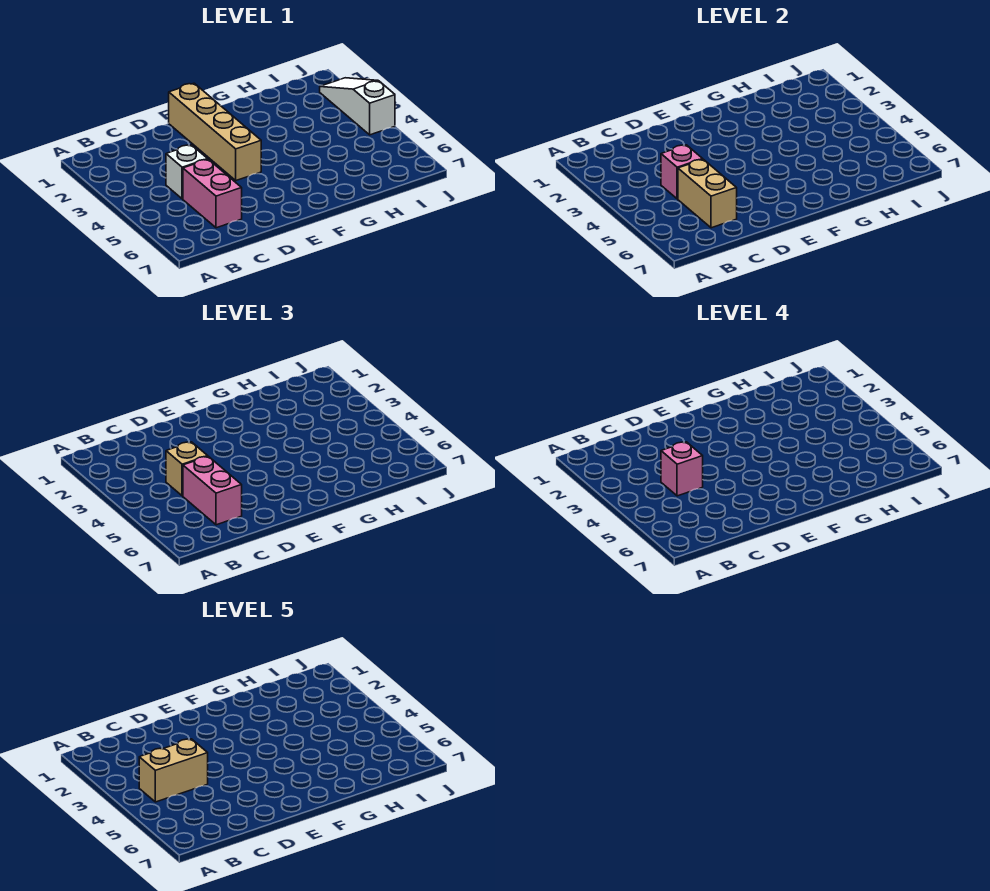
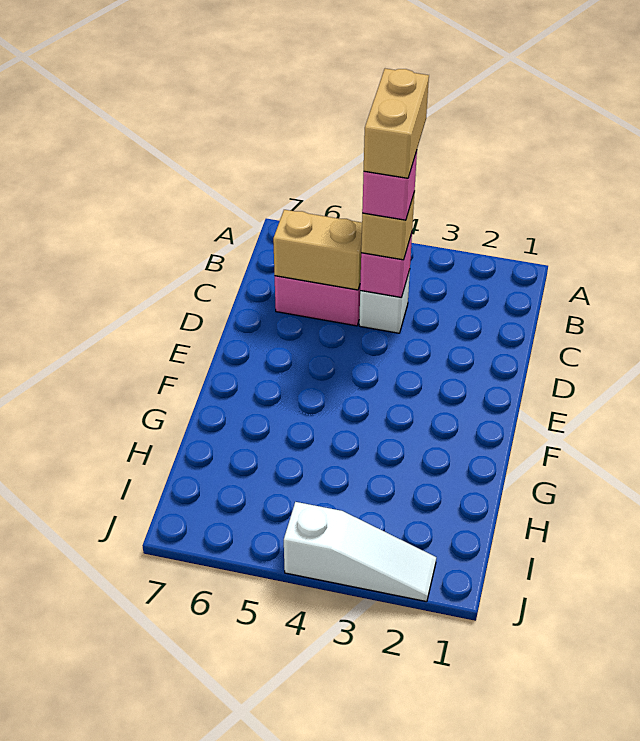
pink 1x2 brick [183,456,242,525] -> none
tan 1x4 brick [169,83,261,180] -> none

